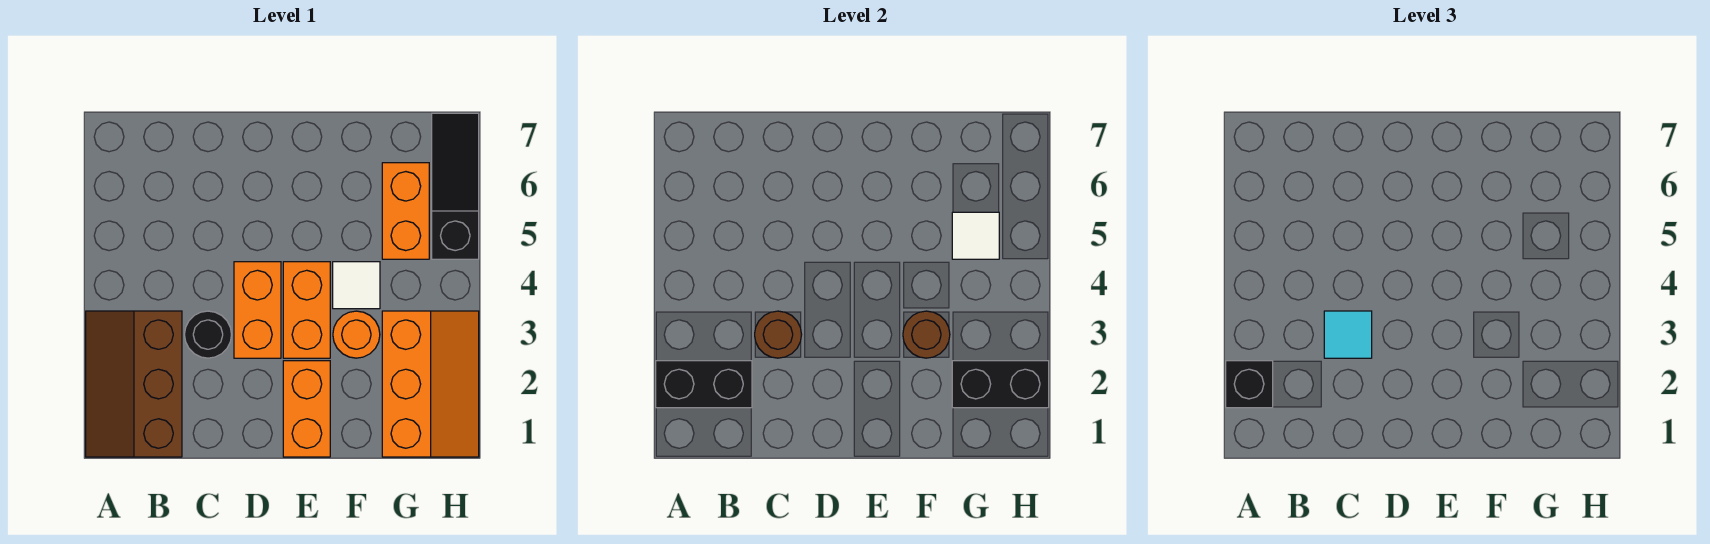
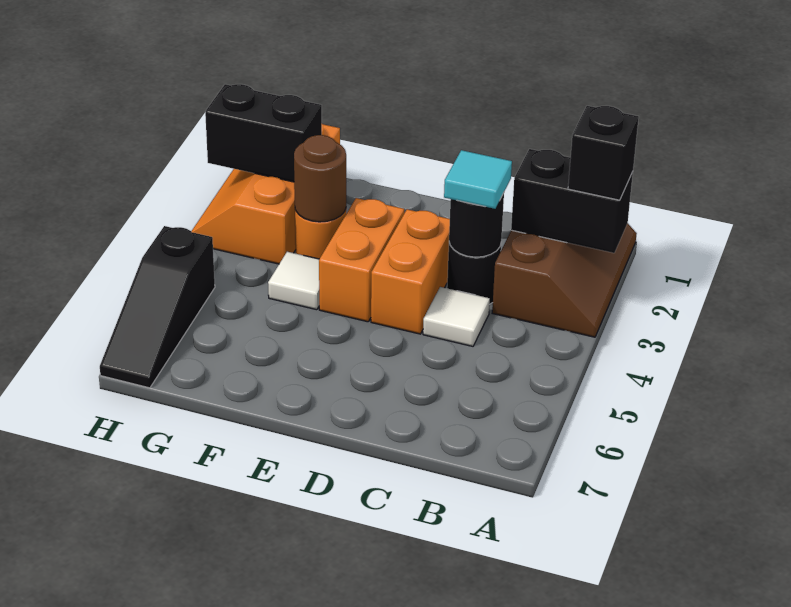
brown 1x1 round brick [755,311,802,358] -> black 1x1 round brick [449,193,504,257]
orange 1x2 brick [283,361,330,457] -> none
orange 1x2 brick [382,163,429,259] -> none
white 1x1 tile [952,212,999,259] -> white 1x1 tile moved to [423,287,490,346]

